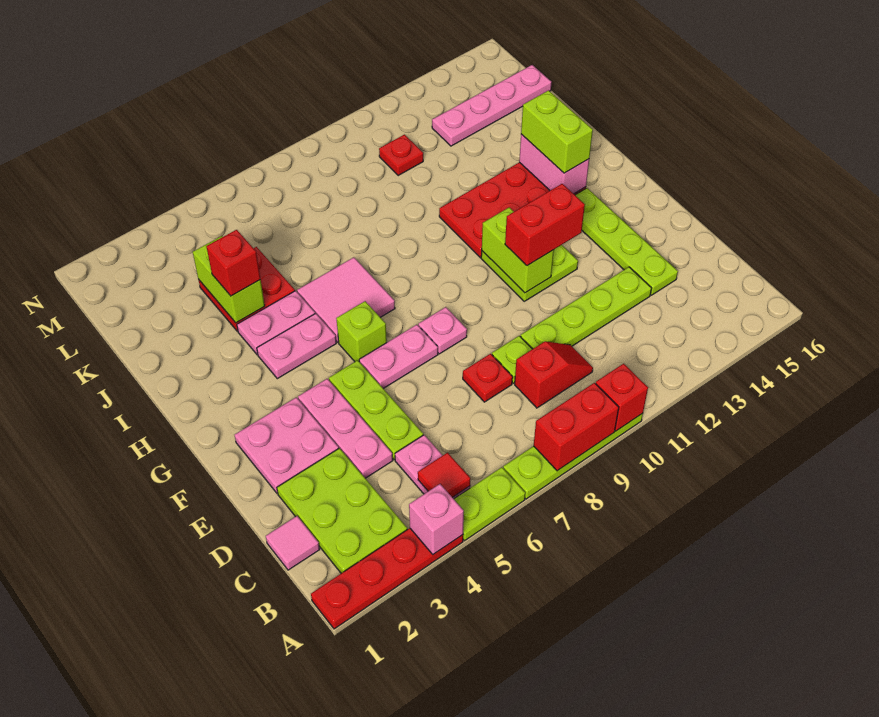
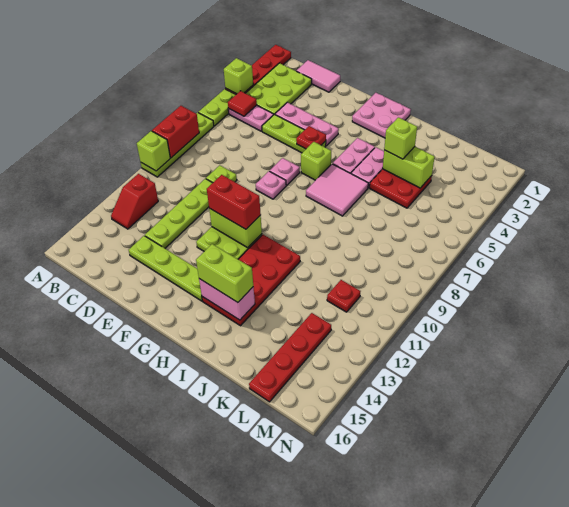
pink 1x1 brick [409,484,464,554] -> lime 1x1 brick [224,58,253,94]
red 1x1 brick [596,364,648,431] -> lime 1x1 brick [137,131,170,171]
lime 2x3 plate [277,448,407,573] -> lime 2x3 plate turned to [246,63,312,114]
pink 1x1 tile [266,516,320,570] -> pink 1x2 tile [296,60,340,92]
red 1x2 slope [515,341,593,408] -> red 1x2 slope moved to [111,174,158,229]
red 1x1 plate [463,354,513,402] -> red 1x1 plate moved to [296,126,326,149]
pink 2x2 plate [235,397,339,493] -> pink 2x2 plate moved to [352,93,411,138]
pink 1x2 plate [359,325,438,389] -> pink 1x1 plate [270,158,300,186]
red 1x2 brick [505,184,585,266] -> red 1x2 brick turned to [207,175,261,229]
red 1x1 brick [206,230,260,296] -> lime 1x1 brick [384,117,417,159]
pink 1x4 plate [432,65,551,146] -> red 1x4 plate [249,313,331,402]

